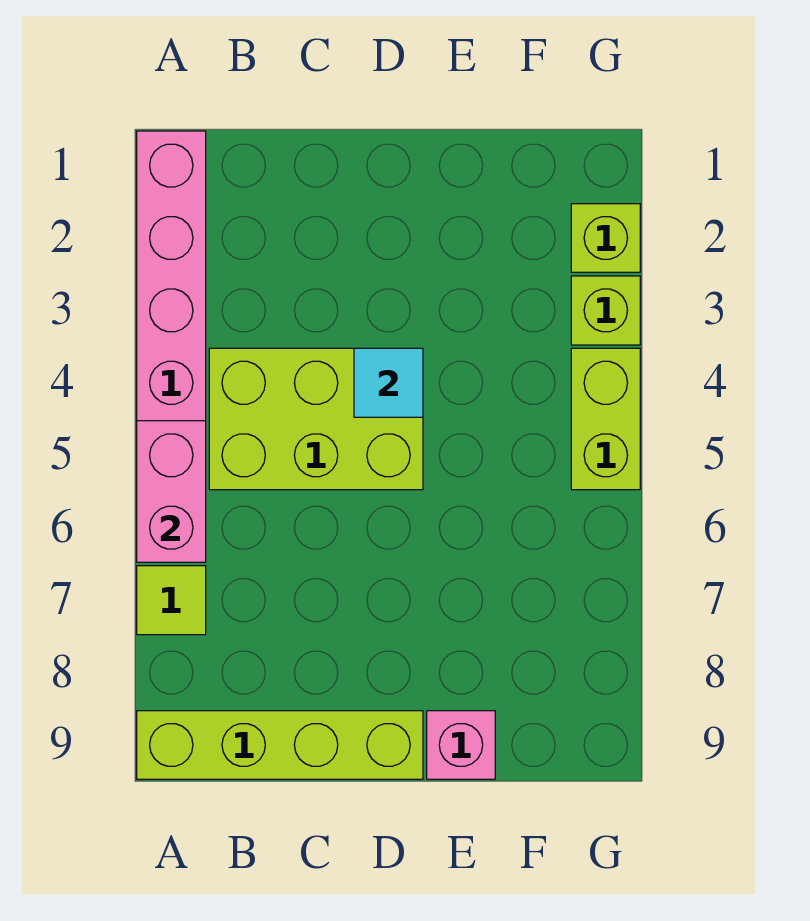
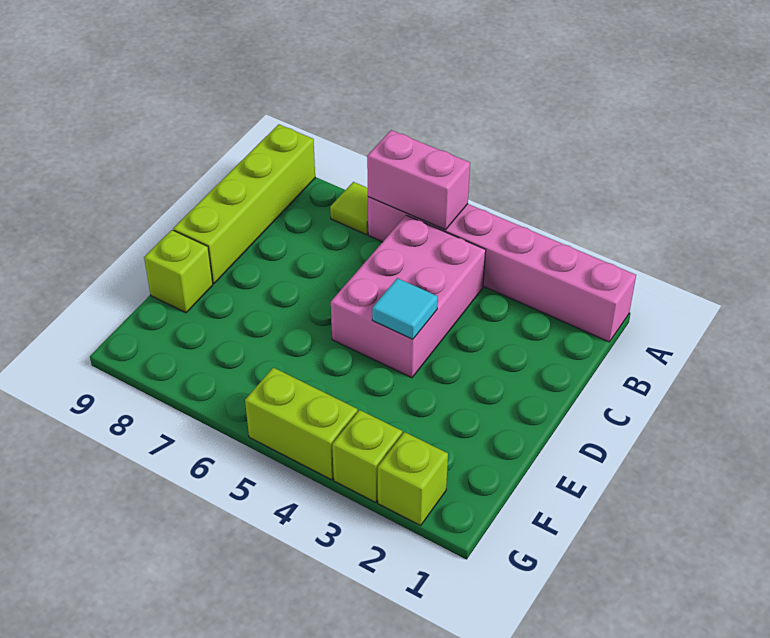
lime 2x3 brick [209,348,423,490] -> pink 2x3 brick [331,215,486,378]
pink 1x1 brick [427,711,495,779] -> lime 1x1 brick [144,230,213,313]

